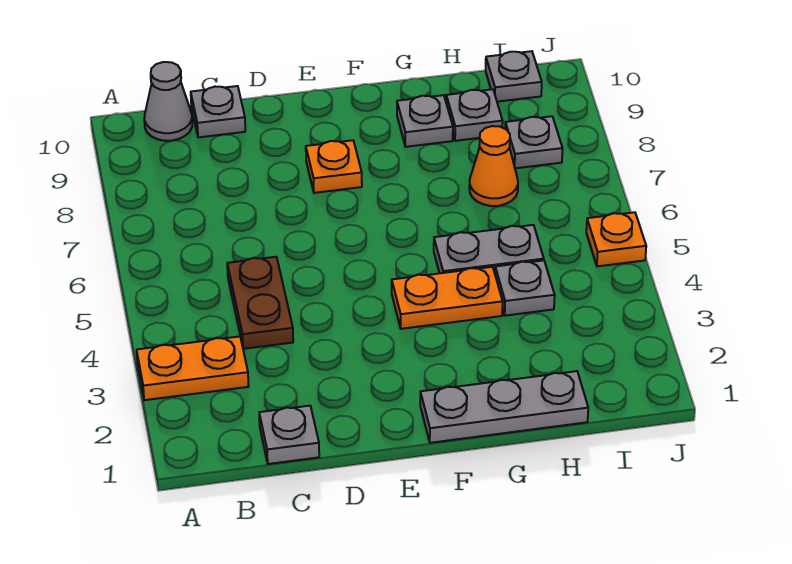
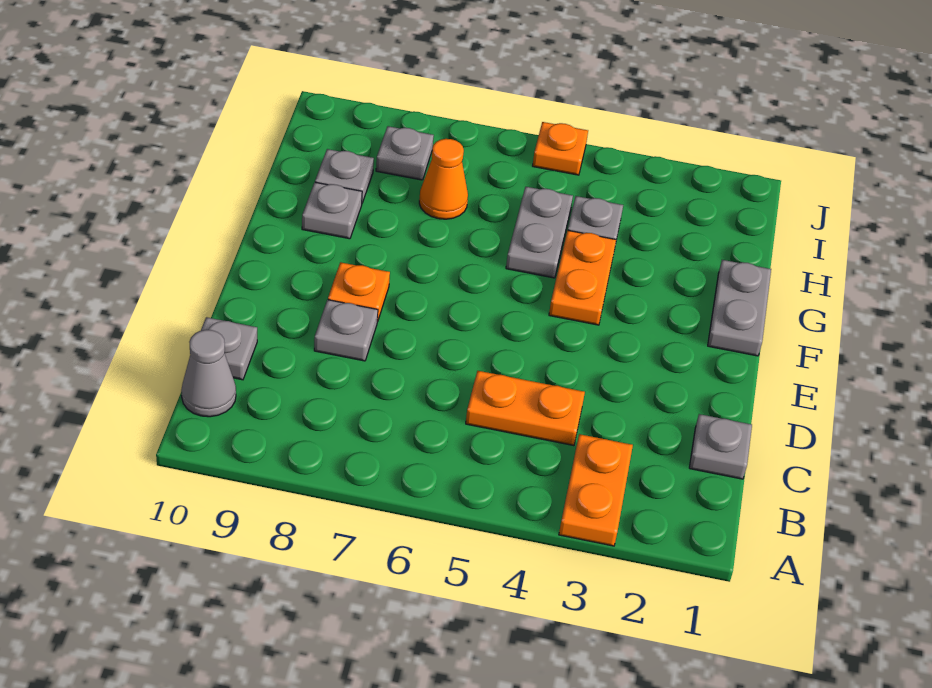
brown 1x2 plate [227,257,293,349] -> orange 1x2 plate [466,371,585,446]
grey 1x3 plate [420,371,588,443] -> grey 1x2 plate [708,260,771,356]
grey 1x1 plate [486,51,542,102] -> grey 1x1 plate moved to [314,300,378,361]

